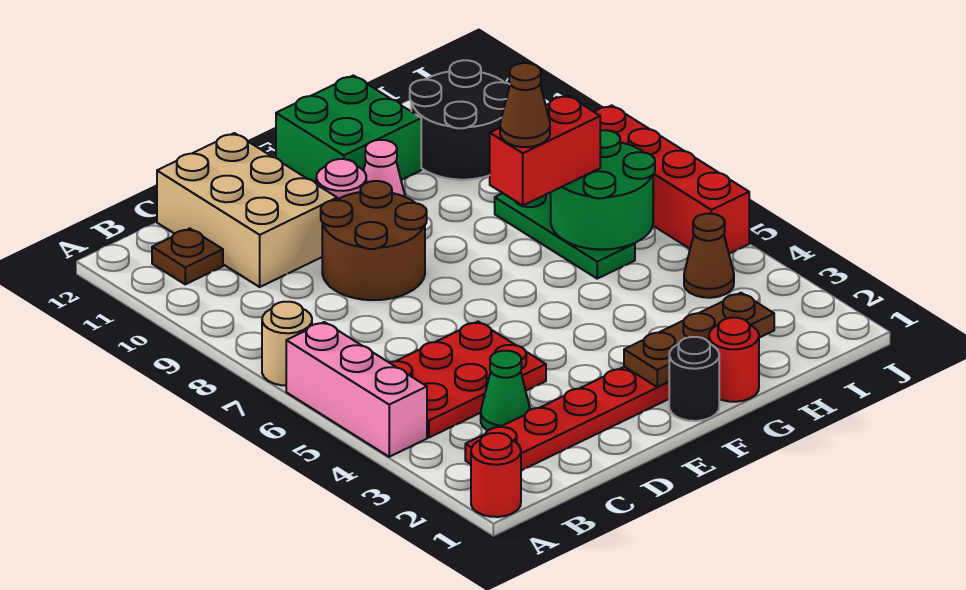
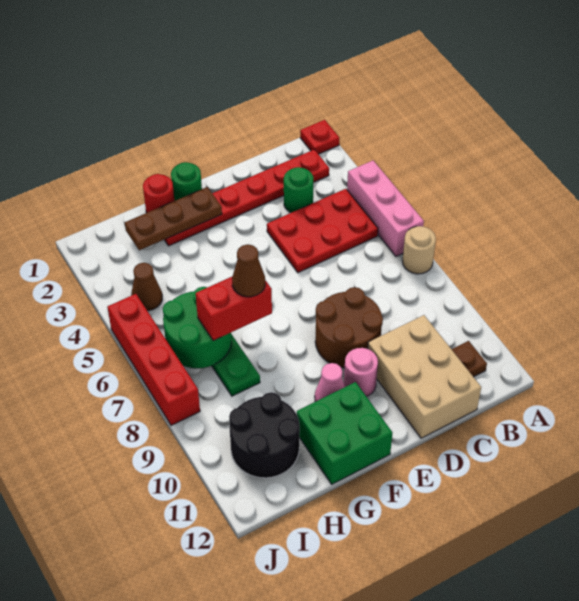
red 1x1 round brick [471,433,521,517] -> red 1x1 plate [300,120,339,154]
green 1x1 cone [481,351,530,430] -> green 1x1 round brick [284,167,313,213]
black 1x1 round brick [669,337,719,421] -> green 1x1 round brick [171,162,202,201]

